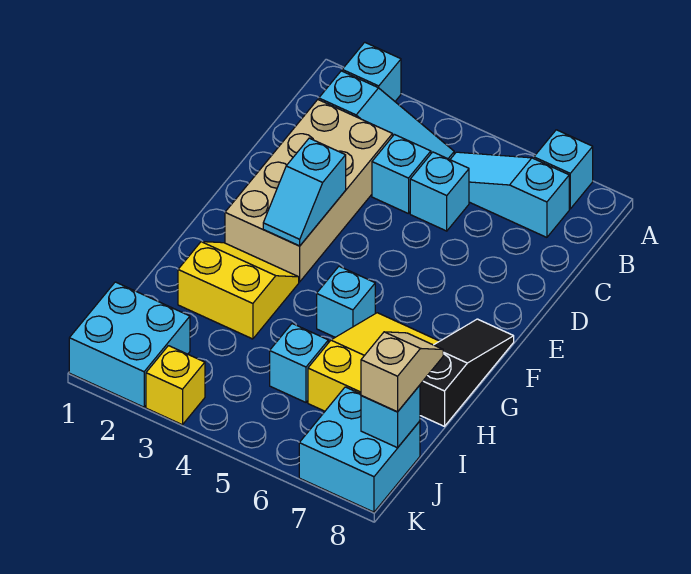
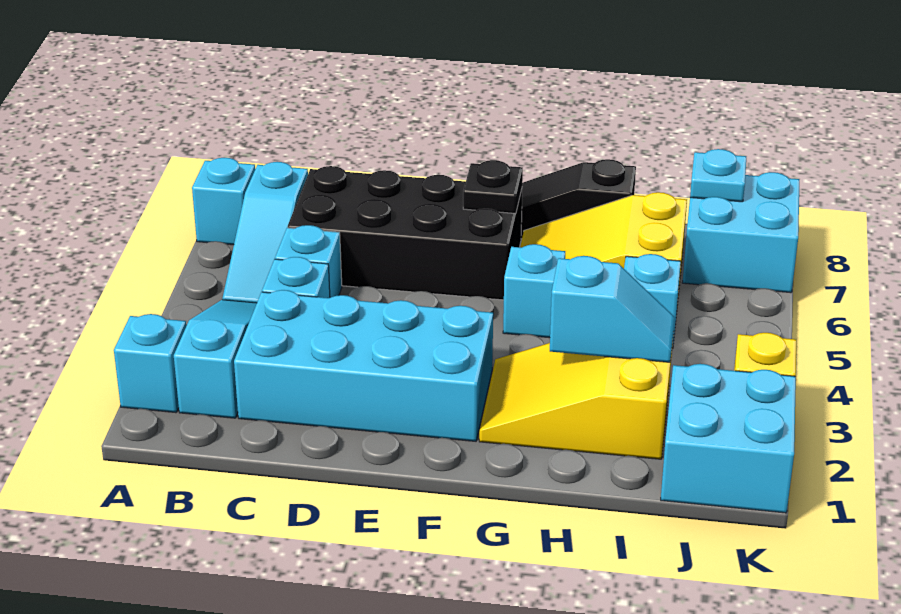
tan 2x4 brick [225,100,393,282] -> cyan 2x4 brick [234,290,493,441]
none -> black 2x4 brick [288,166,522,300]
cyan 1x2 slope [263,138,346,246] -> cyan 1x2 slope moved to [550,256,675,362]
none -> black 1x1 plate [463,160,523,214]
yellow 2x2 slope [178,242,299,339] -> yellow 2x3 slope [479,342,673,459]
tan 1x2 slope [361,332,443,412] -> none
cyan 1x1 brick [361,385,420,448] -> cyan 1x1 plate [690,149,746,202]

